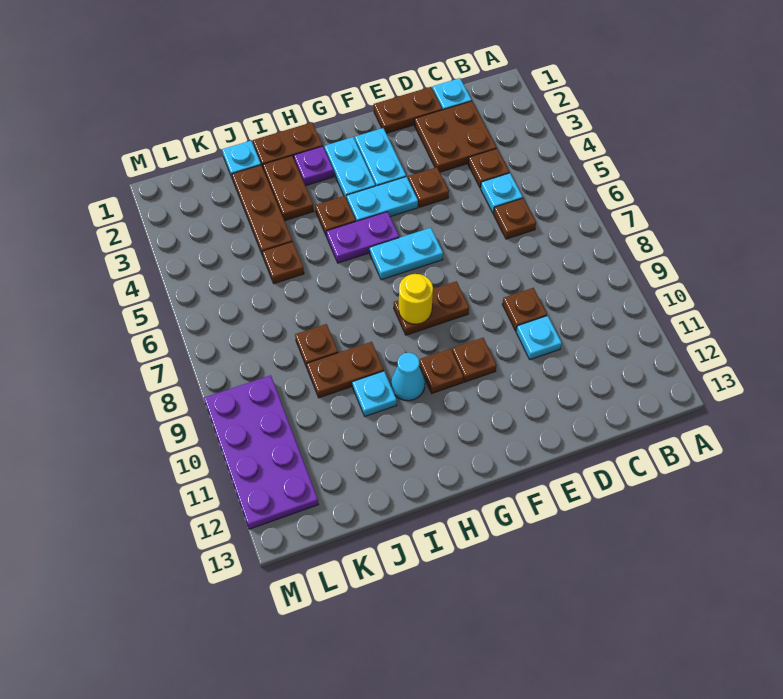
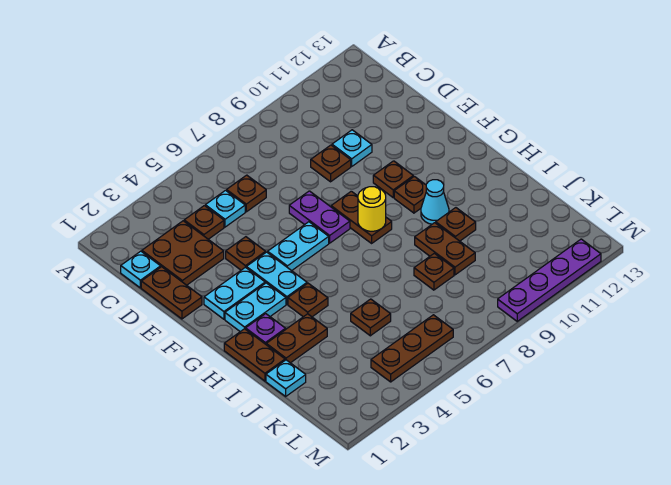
cyan 1x2 plate [370,228,443,280] -> cyan 1x2 plate turned to [268,222,329,271]
purple 1x2 plate [326,212,399,263] -> purple 1x2 plate moved to [289,191,350,243]
cyan 1x1 plate [352,371,397,416] -> brown 1x1 plate [436,208,476,241]
brown 1x3 plate [232,165,292,256] -> brown 1x3 plate moved to [371,315,453,382]
purple 2x4 plate [204,375,319,529] -> purple 1x4 plate [498,239,601,321]

